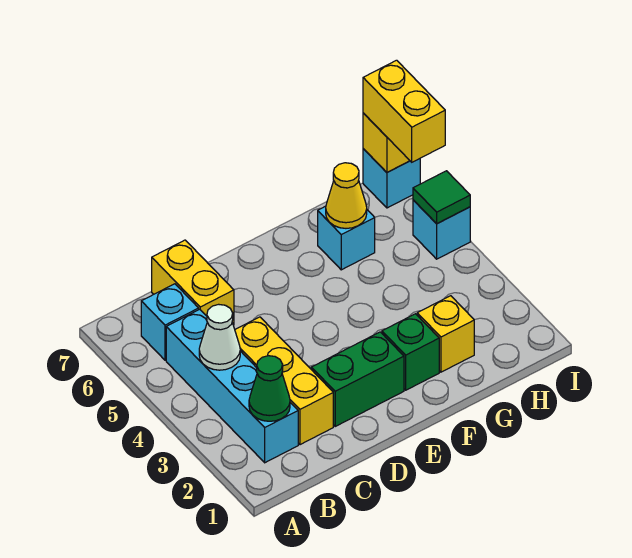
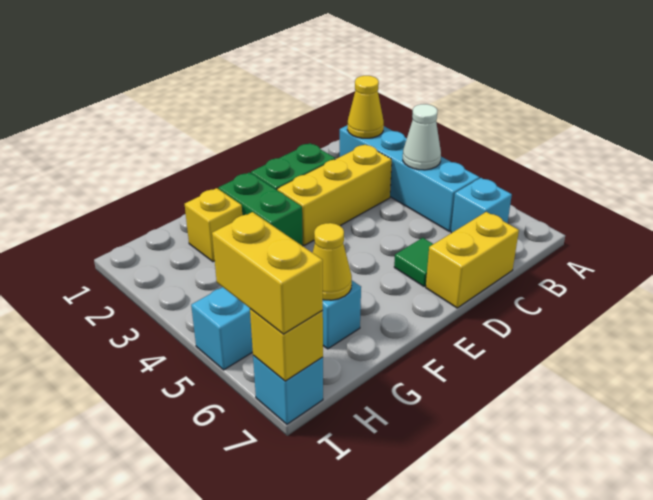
green 1x1 cone [249,356,290,421] -> yellow 1x1 cone [347,76,384,138]
yellow 1x3 brick [235,317,333,445] -> yellow 1x3 brick turned to [277,145,392,245]
yellow 1x2 brick [152,240,234,325] -> yellow 1x2 brick turned to [426,212,519,308]
green 1x1 brick [382,314,439,390] -> green 1x2 brick [219,172,303,246]
green 1x1 tile [413,171,470,224] -> green 1x1 tile moved to [394,238,433,287]

